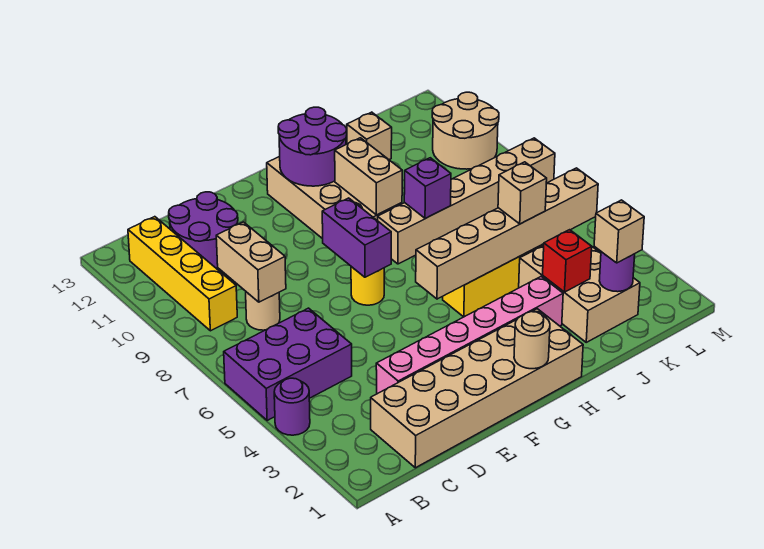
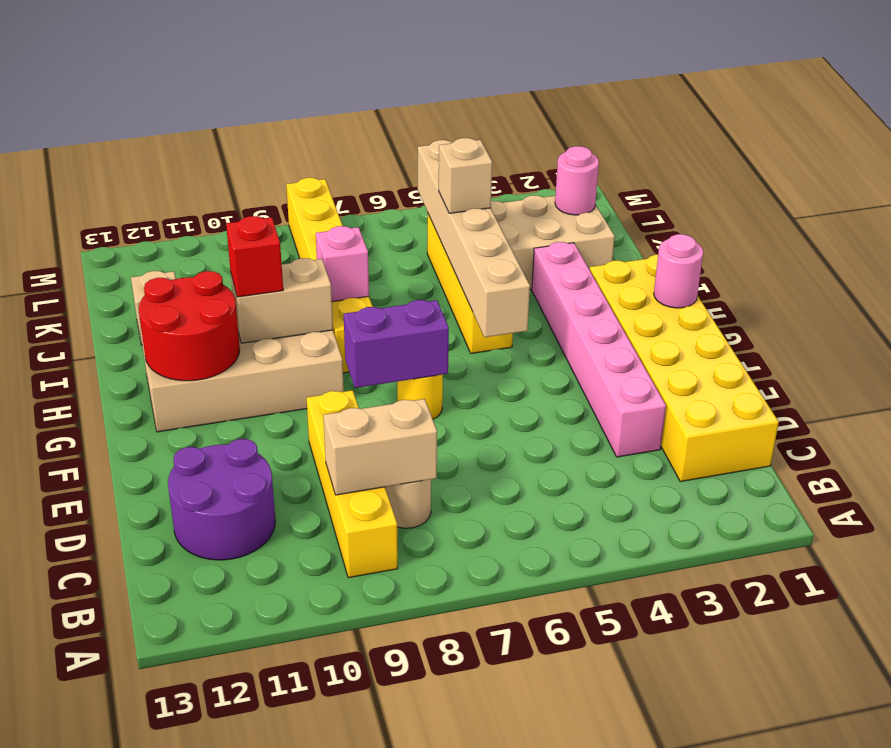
purple 1x1 round brick [274,378,310,435] -> none
purple 2x3 brick [224,308,352,420] -> none
yellow 1x4 brick [128,217,237,331] -> yellow 1x4 brick turned to [307,390,398,578]
tan 2x6 brick [371,309,583,468] -> yellow 2x6 brick [590,255,779,482]
tan 1x1 round brick [514,312,550,369] -> pink 1x1 round brick [654,234,703,308]
purple 2x2 round brick [278,107,347,186] -> red 2x2 round brick [139,271,240,381]
tan 1x6 brick [378,138,555,264] -> yellow 1x6 brick [286,178,373,373]
purple 1x1 brick [404,158,451,219] -> pink 1x1 brick [316,226,369,302]
red 1x1 brick [543,230,592,292] -> red 1x1 brick moved to [226,216,283,297]
purple 1x1 round brick [599,252,635,292] -> pink 1x1 round brick [555,146,599,215]
tan 1x1 brick [594,200,644,263] -> none
tan 2x2 round brick [432,92,499,169] -> none

